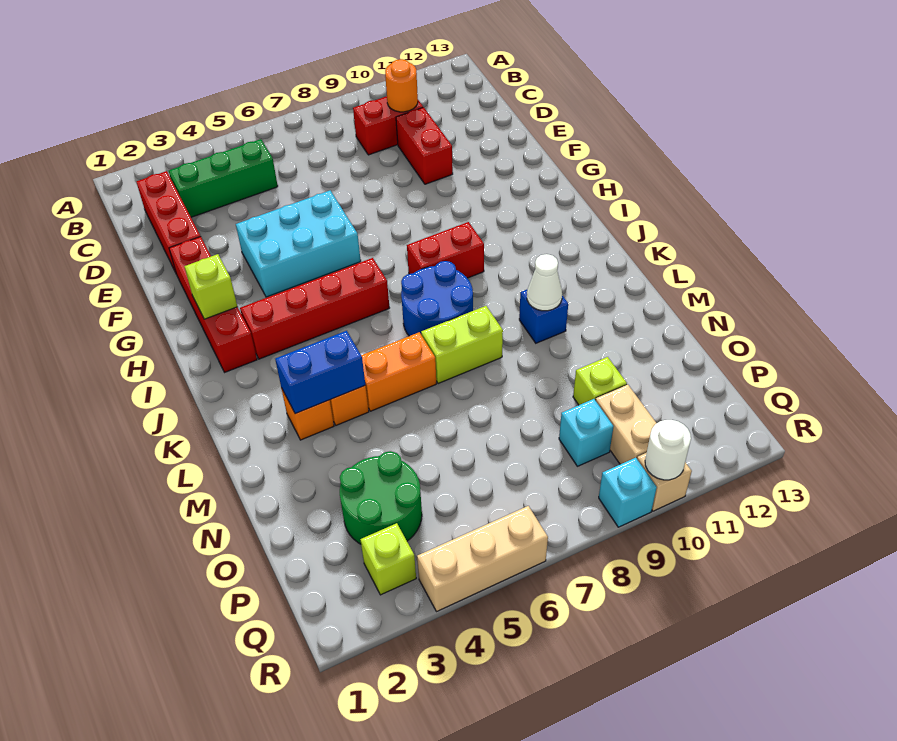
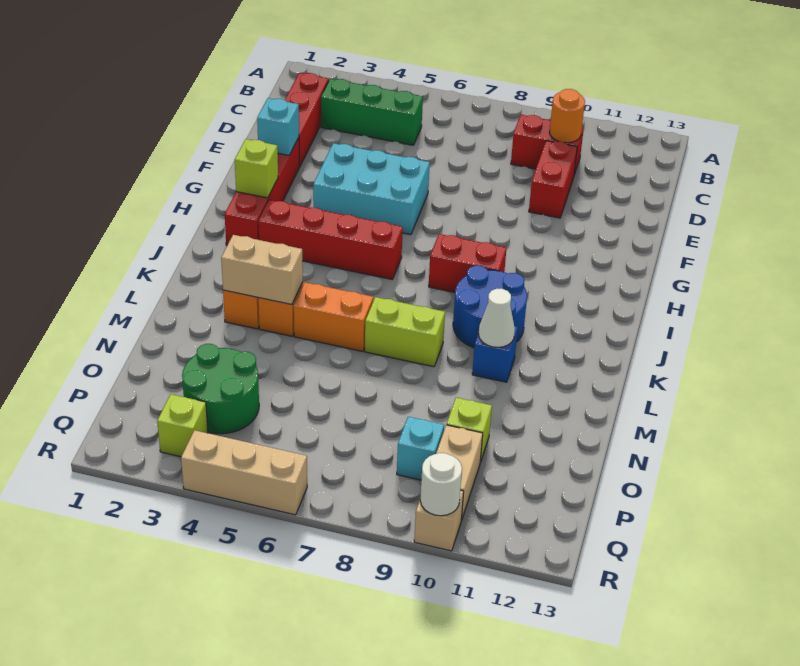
blue 2x2 round brick [401,261,473,336] -> blue 2x2 round brick moved to [453,266,527,348]
blue 1x2 brick [275,331,365,414] -> tan 1x2 brick [221,235,303,305]
cyan 1x1 brick [599,458,657,527] -> cyan 1x1 brick moved to [257,98,299,155]

